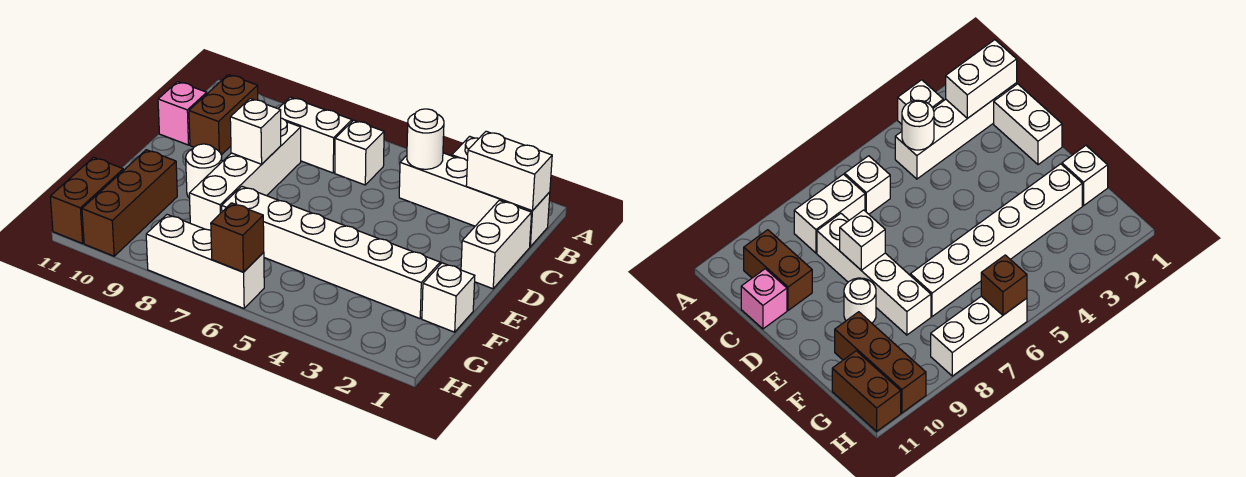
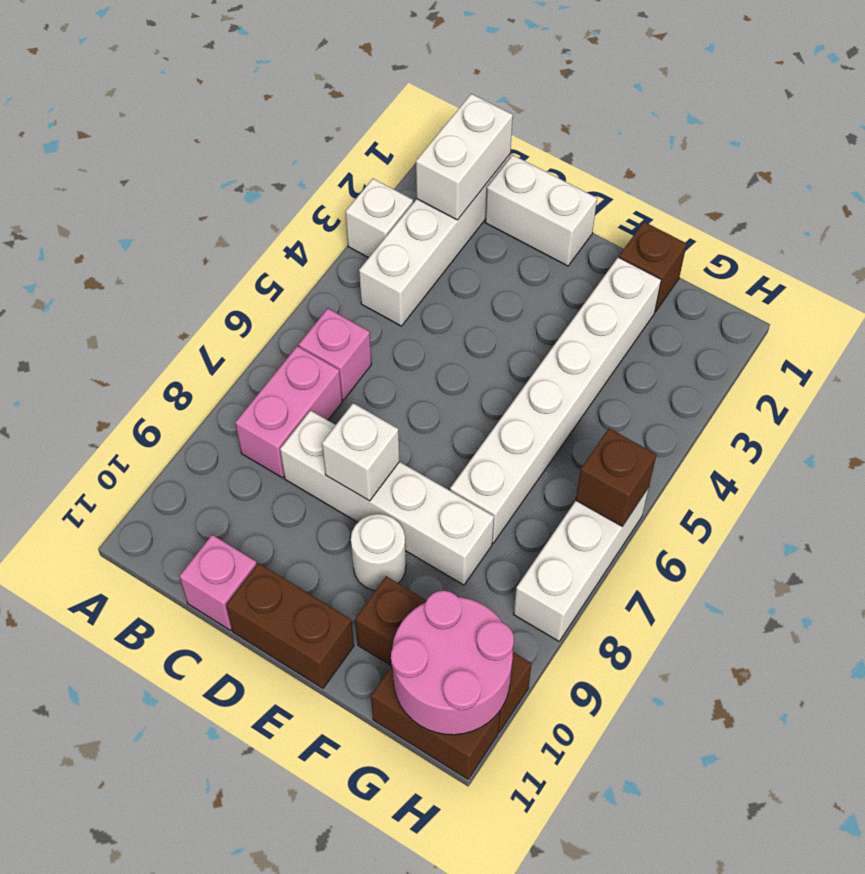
white 1x1 round brick [407,109,444,169] -> none
white 1x1 brick [335,120,384,185] -> pink 1x1 brick [299,309,372,400]
white 1x2 brick [278,97,352,173] -> pink 1x2 brick [235,346,342,478]
brown 1x2 brick [189,75,258,155] -> brown 1x2 brick moved to [226,563,354,688]
white 1x1 brick [422,263,475,332] -> brown 1x1 brick [619,222,687,312]
none -> pink 2x2 round brick [391,590,514,735]

